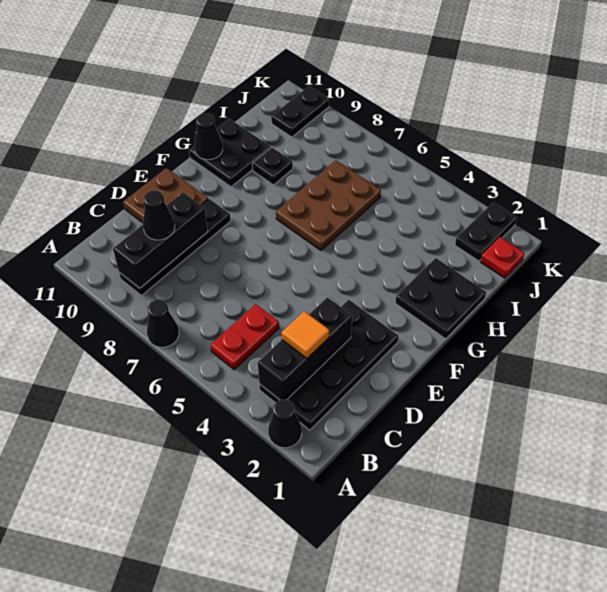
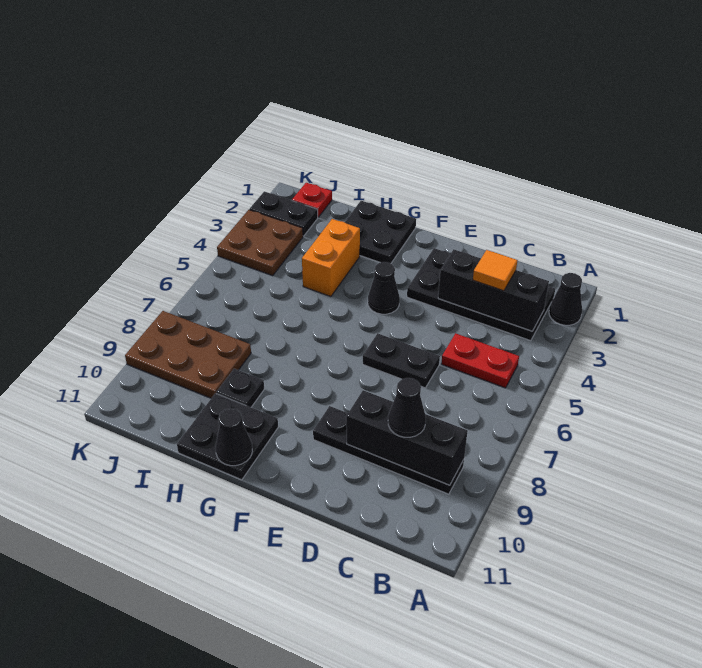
black 1x1 cone [147,300,179,347] -> black 1x1 cone moved to [368,262,400,314]
brown 2x2 plate [123,168,208,223] -> brown 2x2 plate moved to [217,210,303,276]
brown 2x3 plate [276,160,381,250] -> brown 2x3 plate moved to [125,311,251,398]
none -> orange 1x2 brick [302,219,360,297]
black 1x2 plate [271,86,329,137] -> black 1x2 plate moved to [363,333,440,388]

